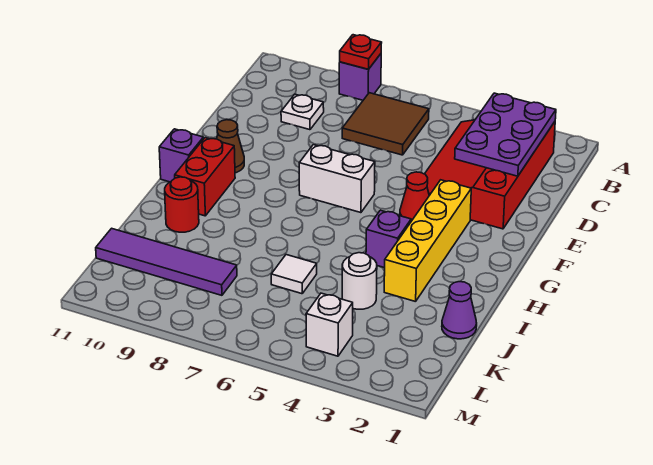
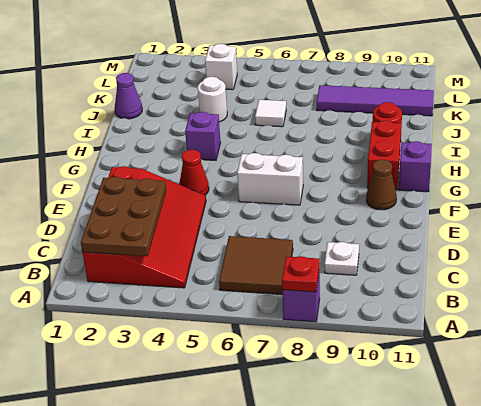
purple 2x3 plate [455,93,556,176] -> brown 2x3 plate [81,177,166,256]
yellow 1x4 brick [384,180,471,302] -> none

